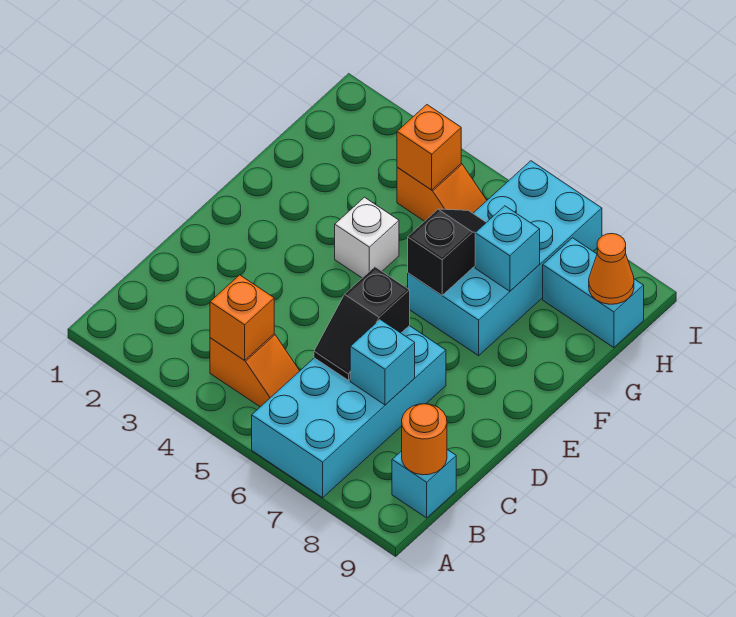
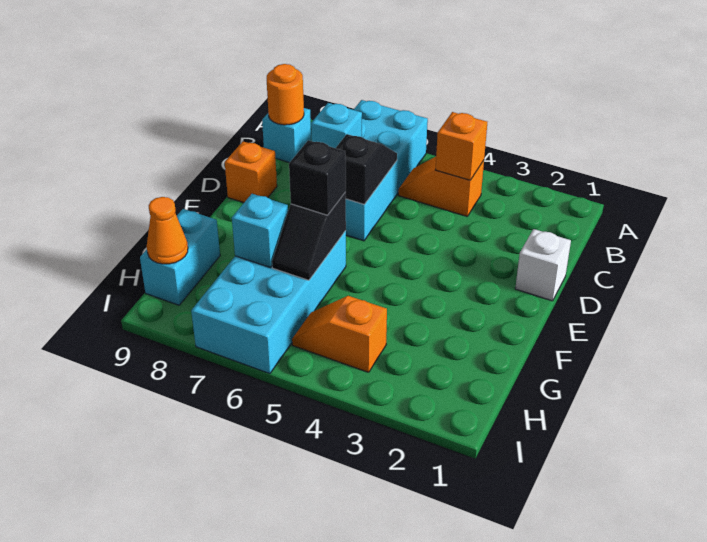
white 1x1 brick [335,197,399,278] -> white 1x1 brick moved to [515,229,571,301]
none -> black 1x1 brick [289,140,346,215]
orange 1x1 brick [397,105,461,190] -> orange 1x1 brick moved to [225,142,277,203]
cyan 1x2 brick [543,238,644,348] -> cyan 1x2 brick turned to [140,209,220,305]

